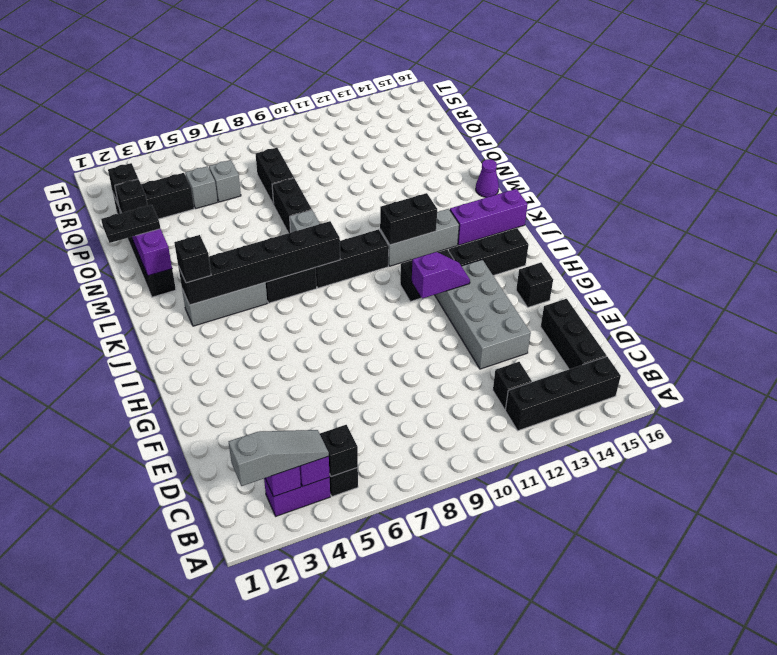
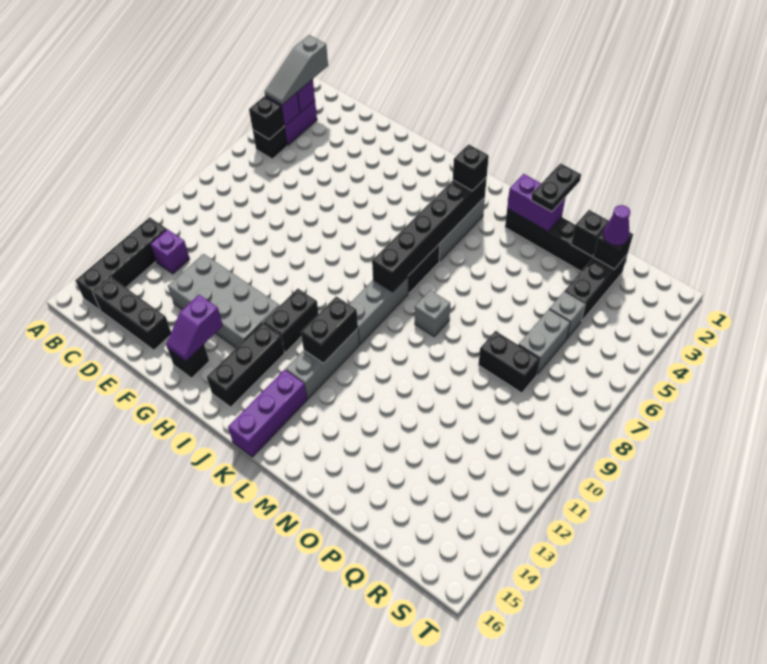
black 1x1 brick [493,362,532,410] -> purple 1x1 brick [150,229,190,274]
purple 1x2 slope [412,252,470,299] -> purple 1x2 slope moved to [166,295,223,361]
black 1x3 brick [316,229,389,288] -> grey 1x3 brick [349,277,408,344]
purple 1x1 cone [476,159,499,197] -> purple 1x1 cone moved to [603,205,630,246]
black 1x2 brick [272,178,312,233] -> none
grey 1x1 brick [209,160,241,202] -> grey 1x2 brick [519,309,570,374]

